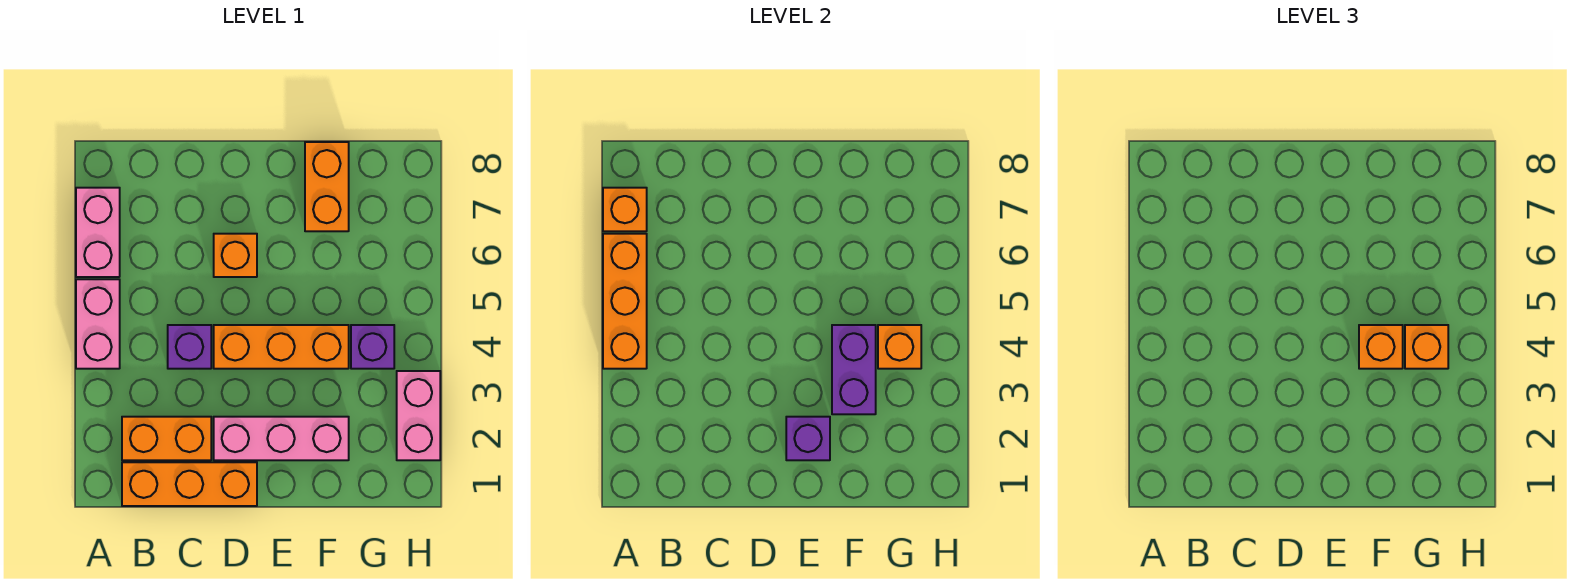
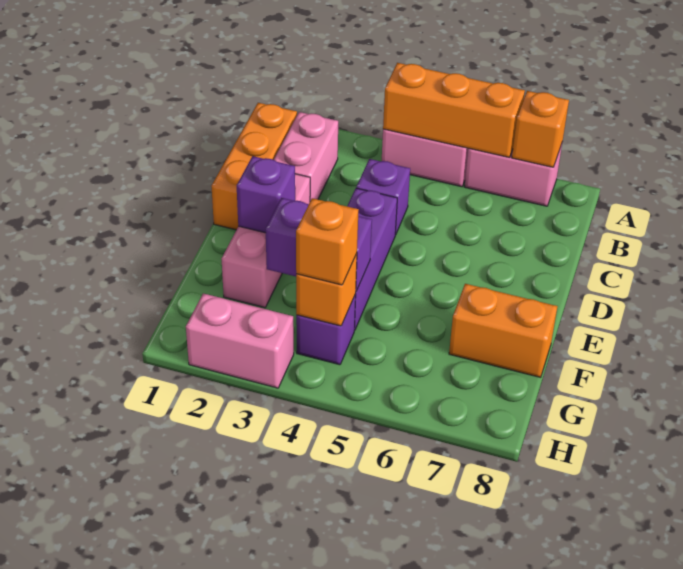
orange 1x2 brick [122,417,211,460] -> pink 1x2 brick [274,112,338,201]
orange 1x3 brick [214,325,349,369] -> purple 1x3 brick [347,188,397,330]
orange 1x1 brick [214,234,257,277] -> none
orange 1x1 brick [1359,325,1403,369] -> none

